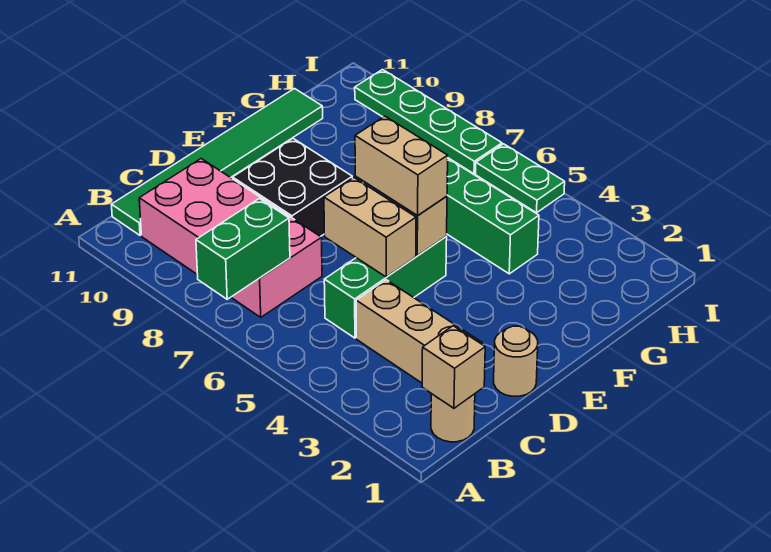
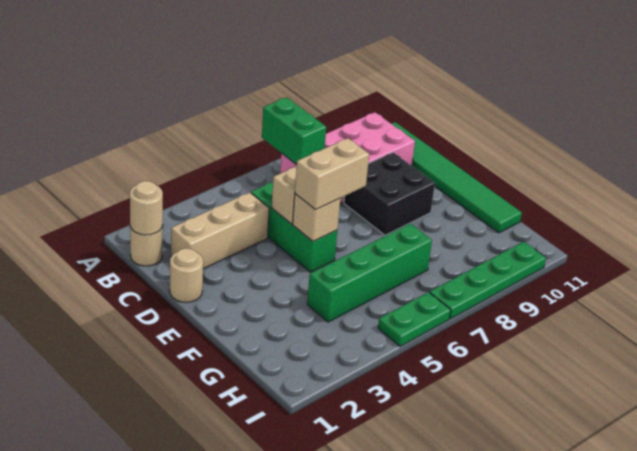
tan 1x1 brick [422,326,485,408] -> tan 1x1 round brick [130,181,163,235]

